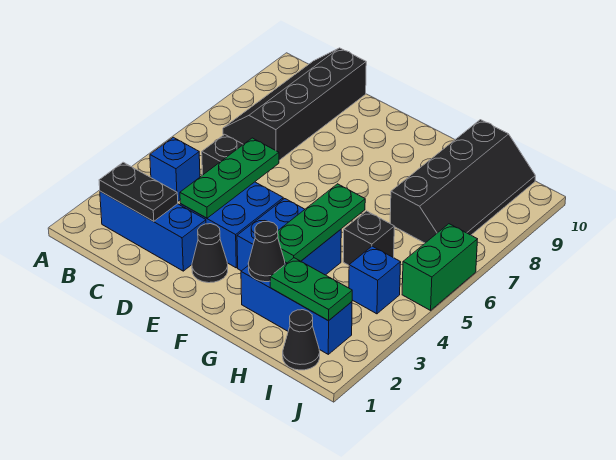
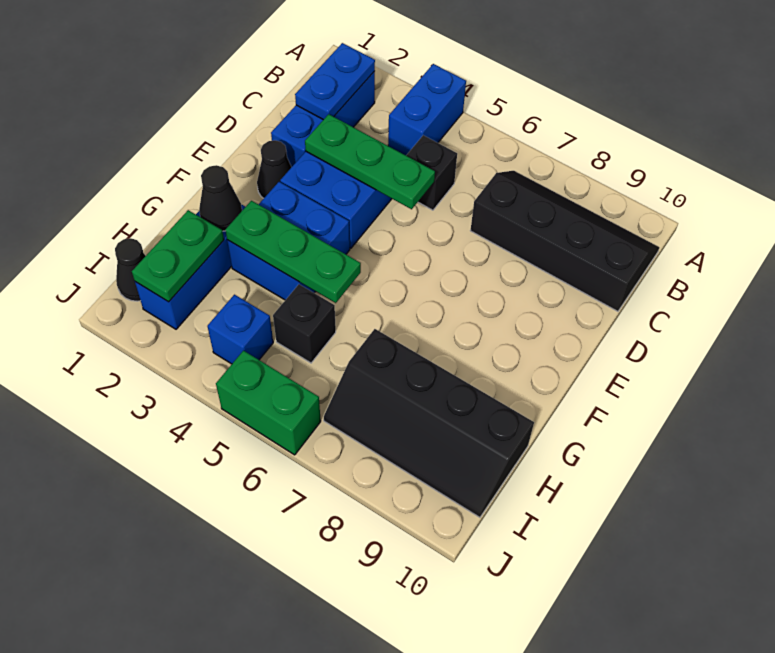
black 1x2 plate [99,162,178,221] -> blue 1x2 plate [295,43,375,120]
blue 1x1 brick [150,137,200,201] -> blue 1x2 brick [388,64,466,155]

